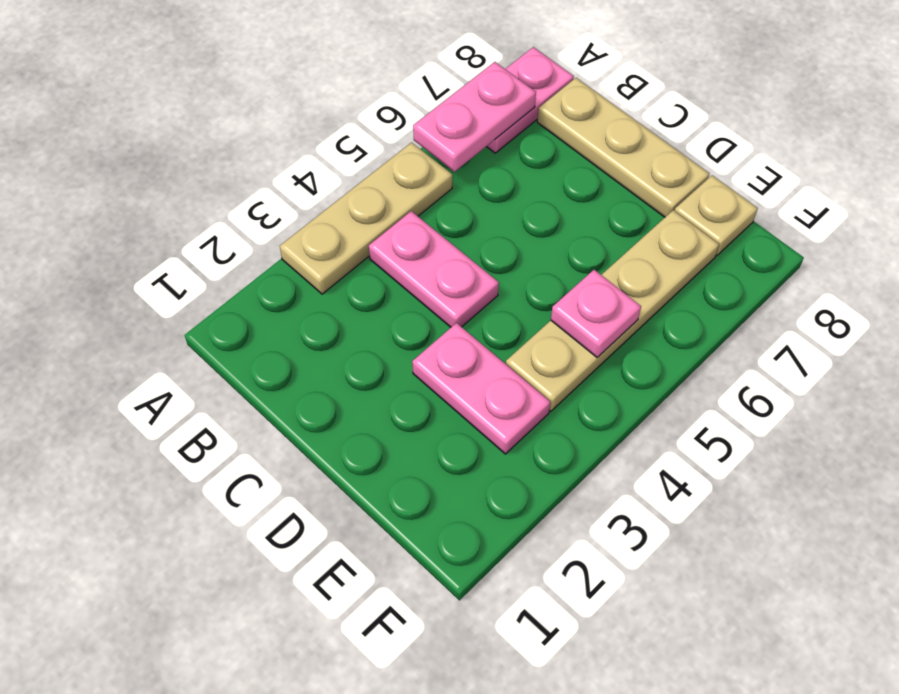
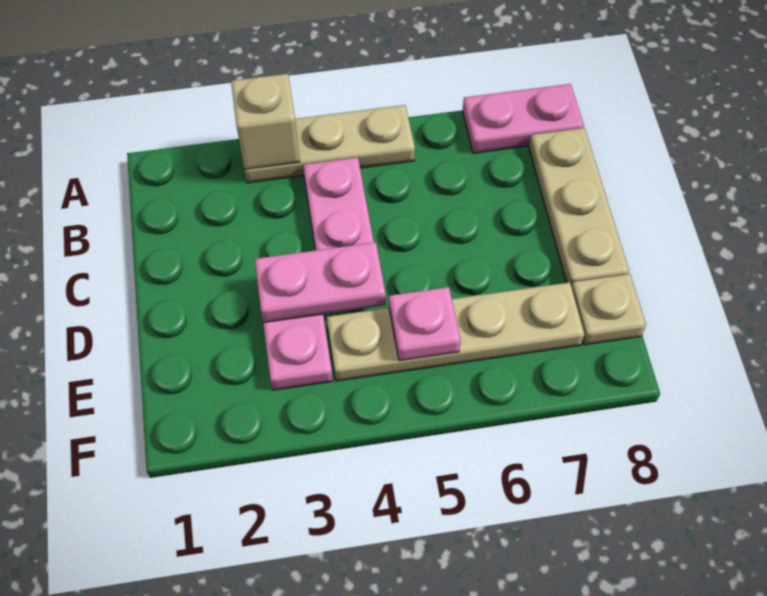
none -> tan 1x1 brick [231,74,300,169]
pink 1x2 plate [413,62,536,172] -> pink 1x2 plate moved to [255,242,386,323]

